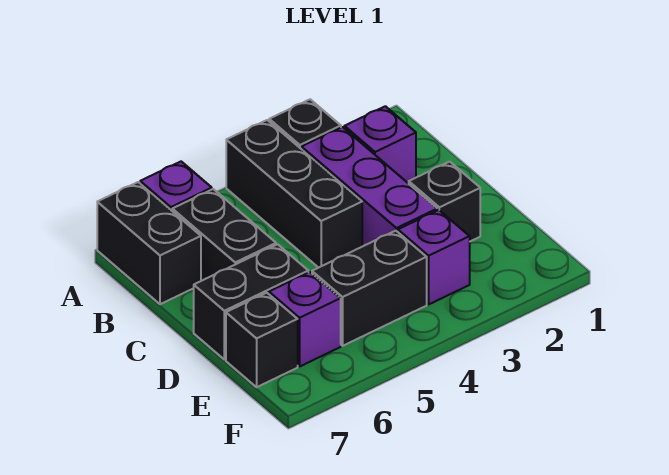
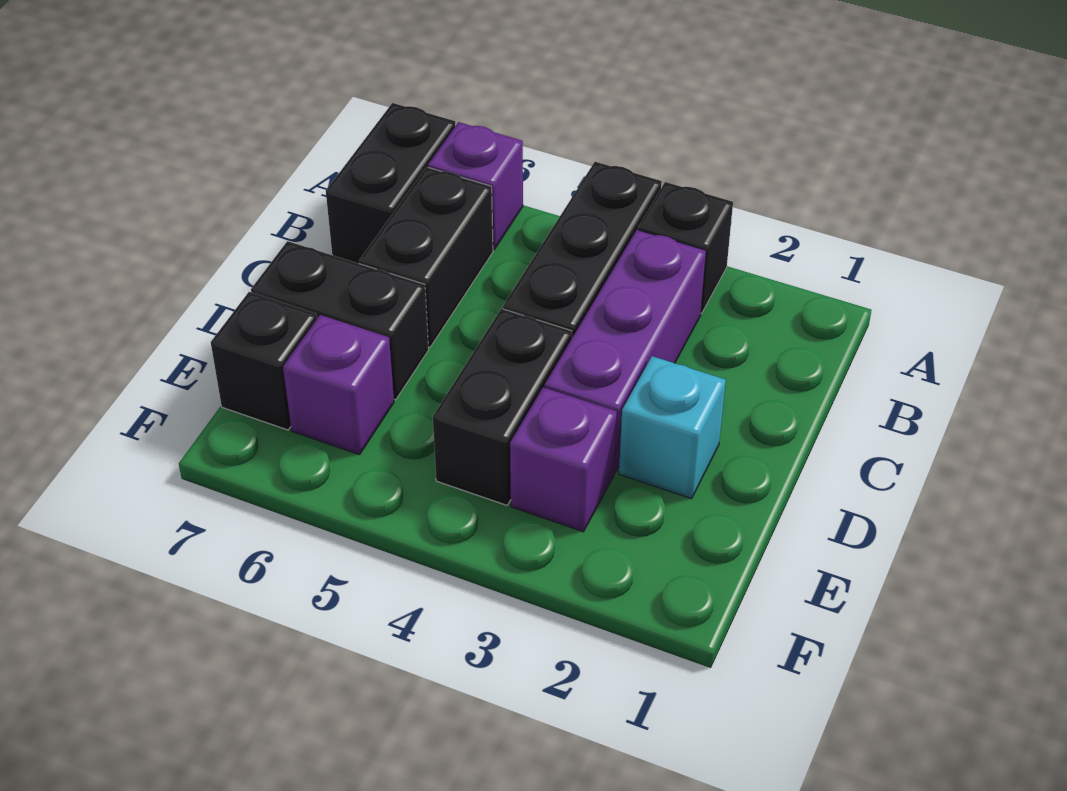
purple 1x1 brick [344,106,416,184] -> none
black 1x1 brick [409,162,480,241] -> cyan 1x1 brick [619,356,726,499]
black 1x2 brick [312,231,427,346] -> black 1x2 brick turned to [433,309,572,505]

